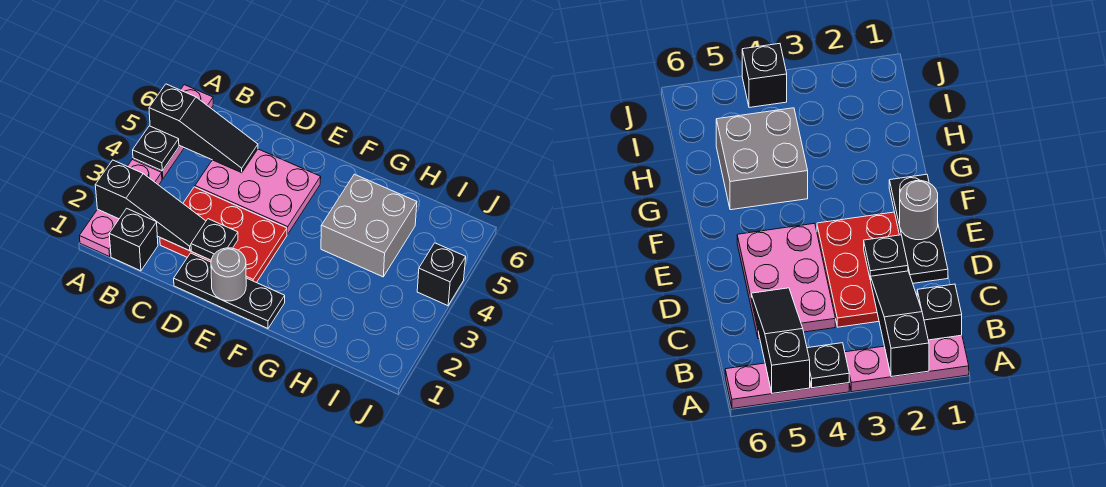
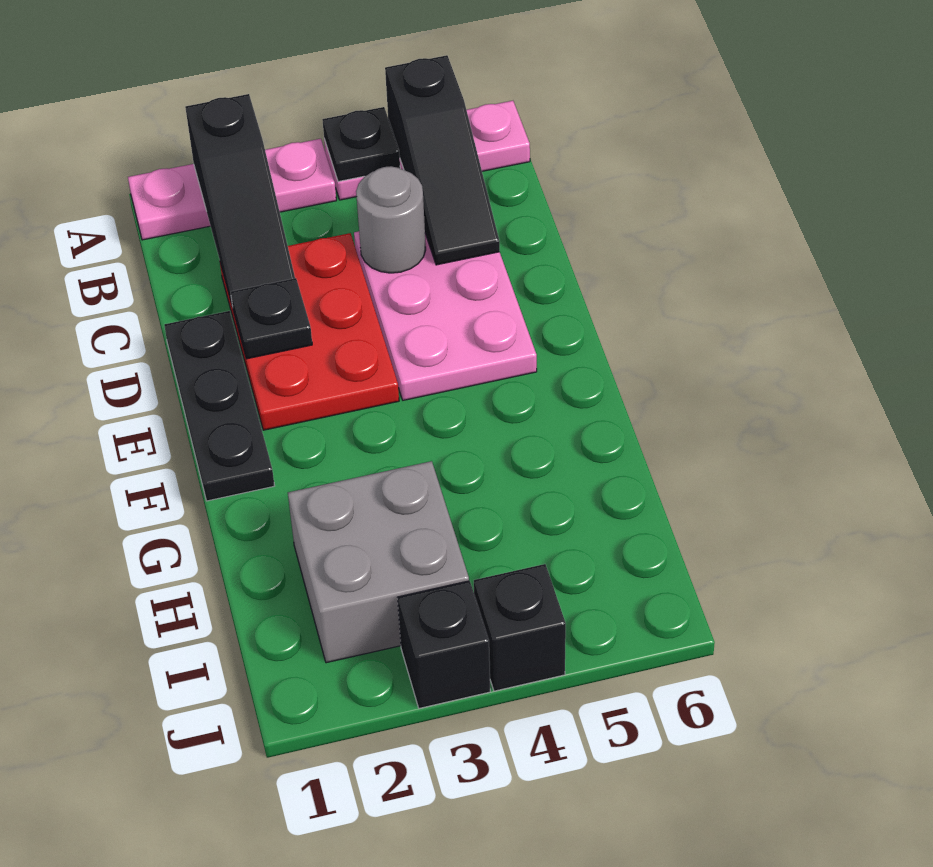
black 1x1 brick [109,208,158,271] -> black 1x1 brick moved to [398,581,490,708]
grey 1x1 round brick [211,248,246,301] -> grey 1x1 round brick moved to [356,166,426,273]
grey 2x2 brick [321,174,417,277] -> grey 2x2 brick moved to [288,461,469,663]

